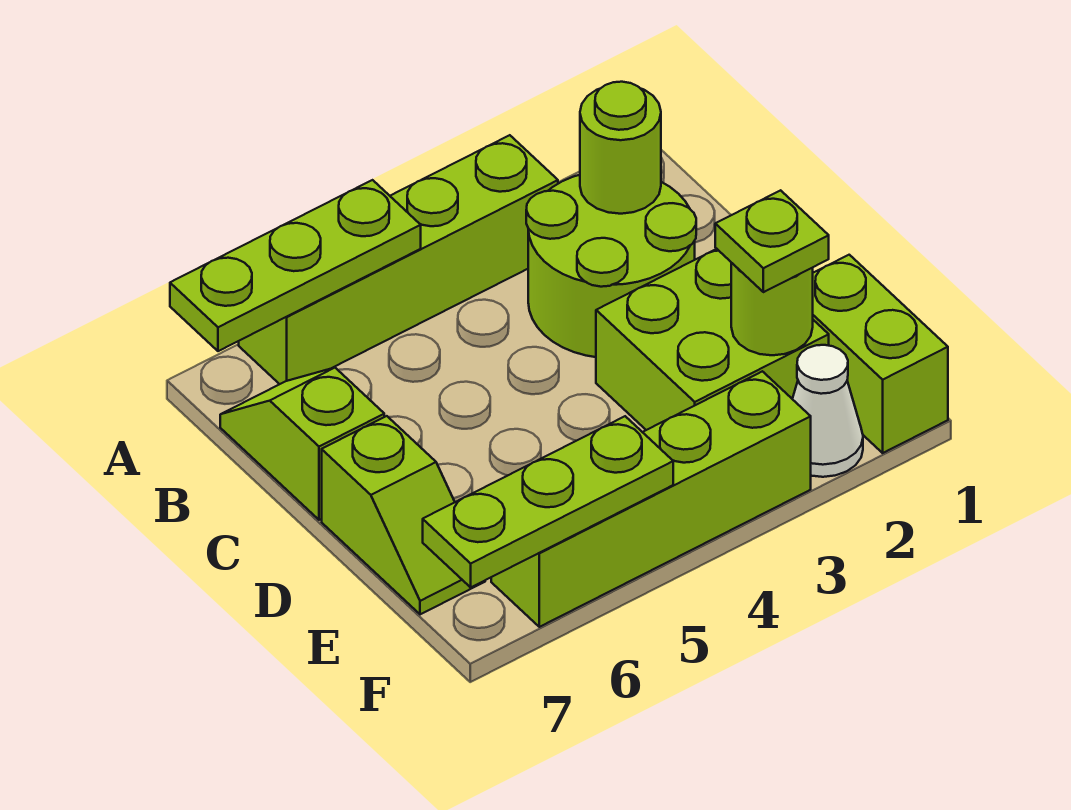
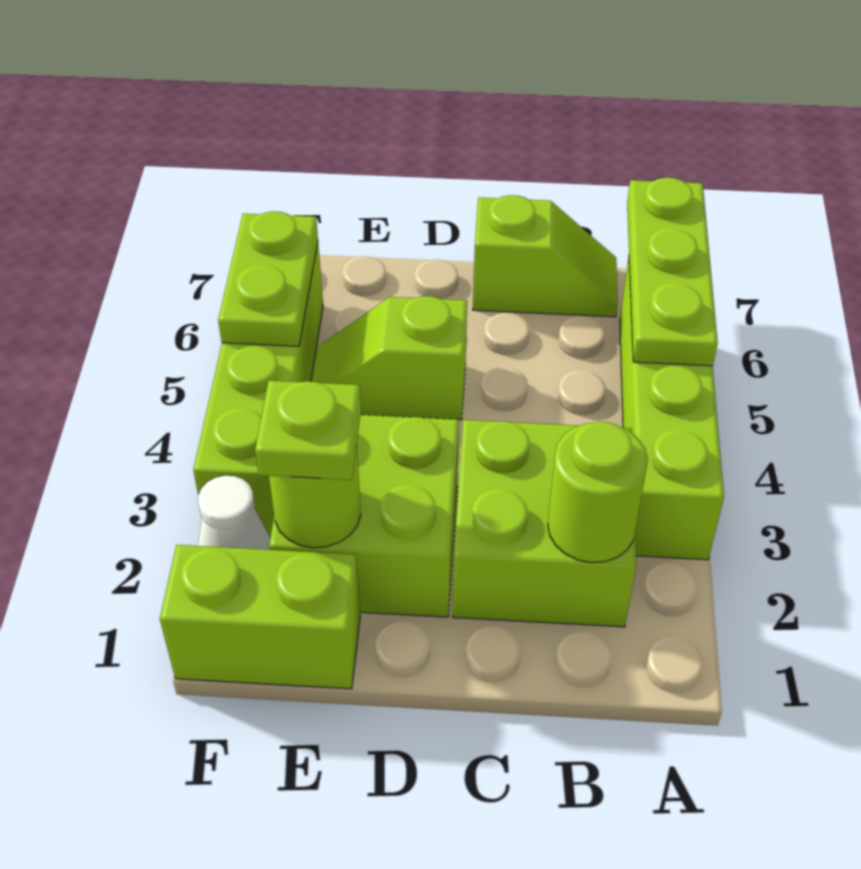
lime 2x2 round brick [526,175,696,357] -> lime 2x2 brick [453,420,636,627]
lime 1x2 slope [322,416,485,614] -> lime 1x2 slope moved to [312,296,467,420]
lime 1x3 plate [423,416,673,587] -> lime 1x2 plate [218,211,318,346]

